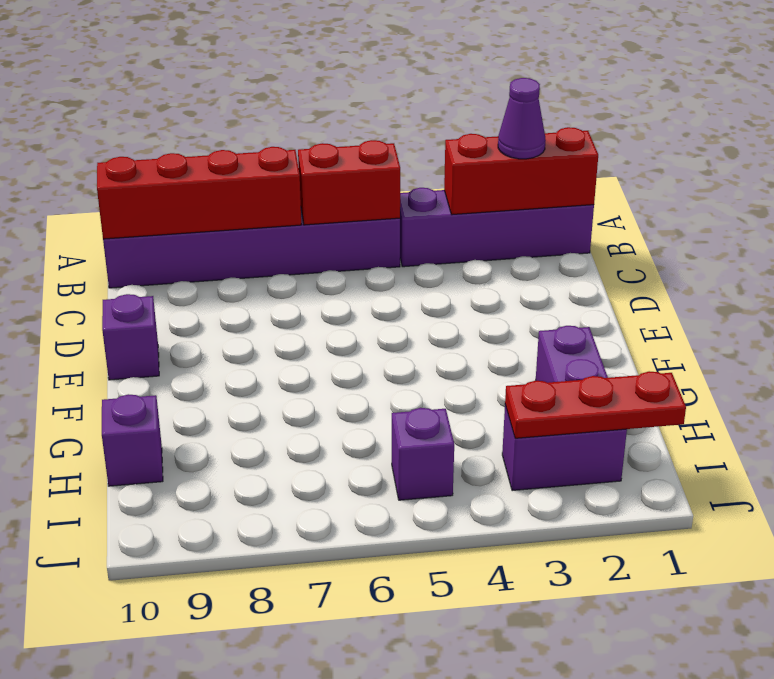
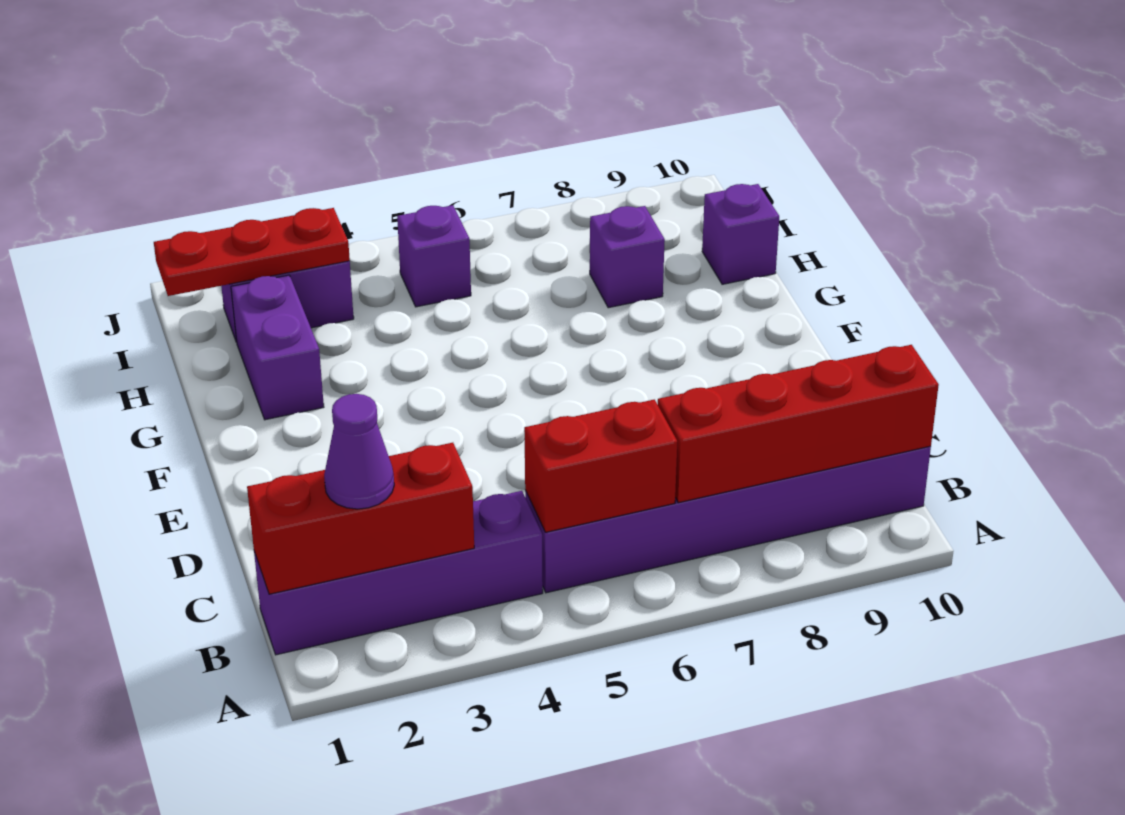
purple 1x1 brick [102,294,159,380] -> purple 1x1 brick moved to [590,206,665,308]

